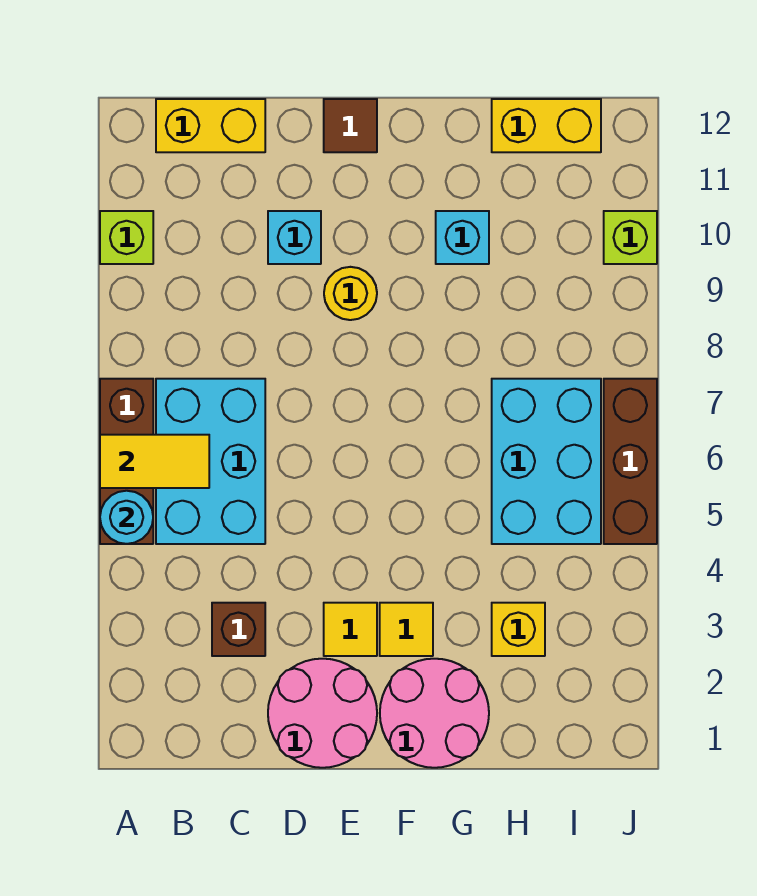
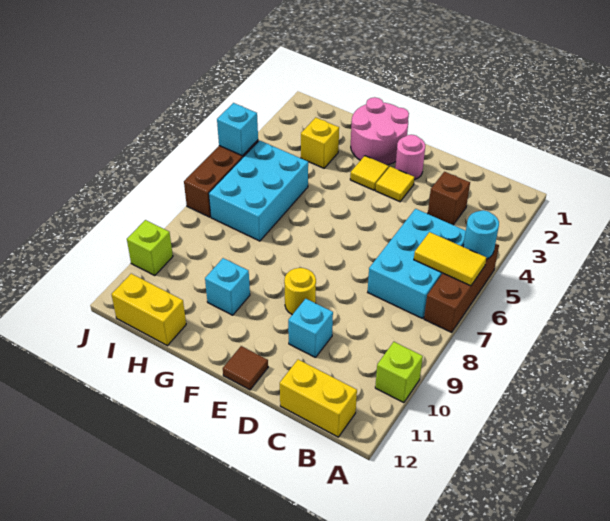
pink 2x2 round brick [268,659,377,768] -> pink 1x1 round brick [395,135,425,180]
none -> cyan 1x1 brick [217,103,258,156]

